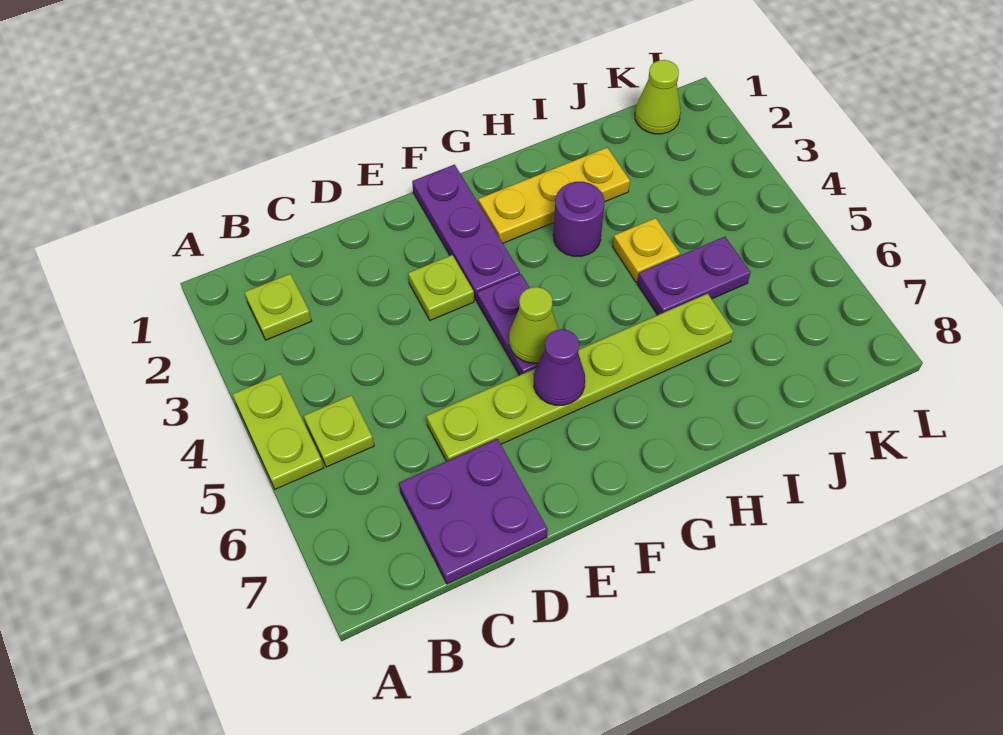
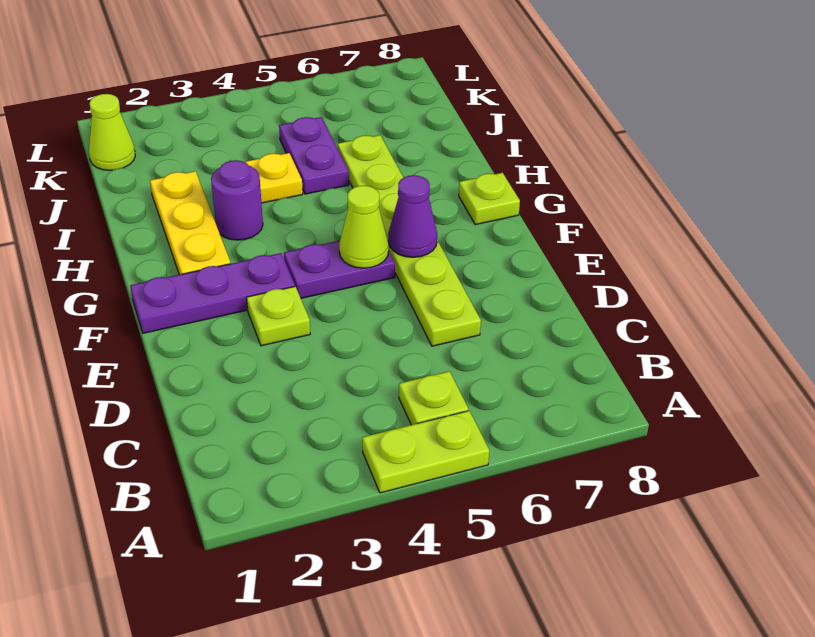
lime 1x1 plate [245,274,311,340] -> lime 1x1 plate moved to [459,173,520,225]
purple 2x2 plate [399,439,548,584] -> none

